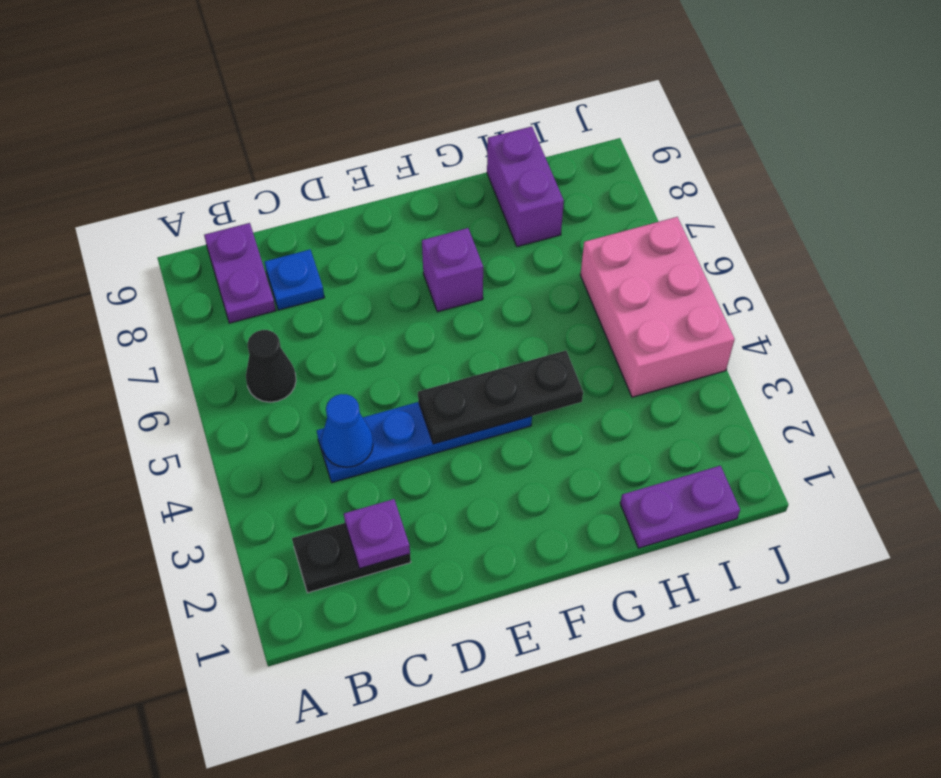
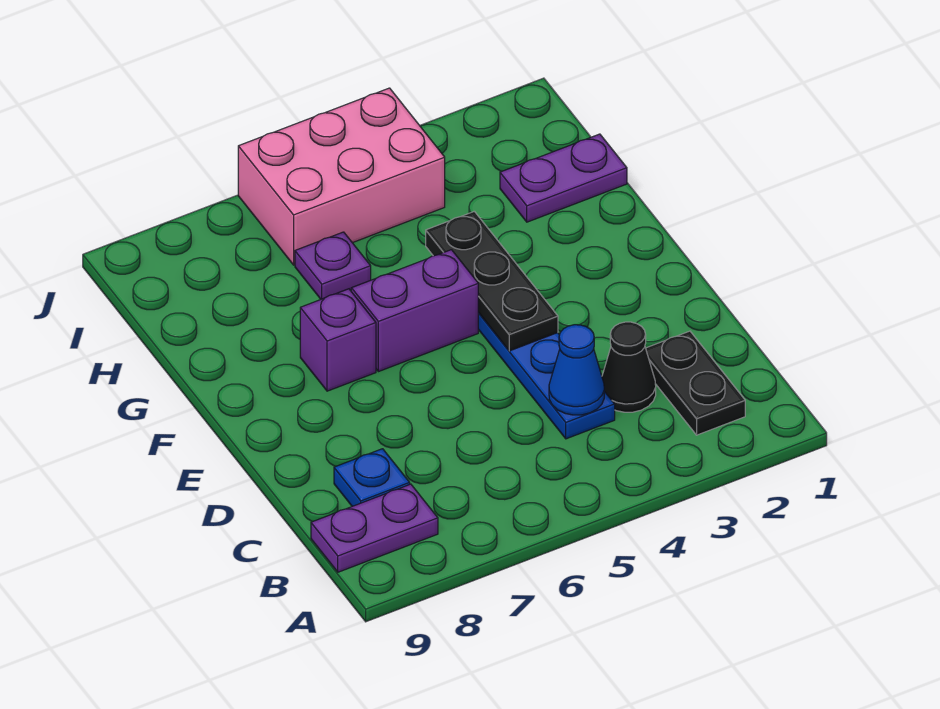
black 1x1 cone [246,330,296,402] -> black 1x1 cone moved to [602,322,656,412]
purple 1x1 plate [344,499,410,568] -> purple 1x1 plate moved to [295,232,371,299]
purple 1x2 plate [620,466,740,548] -> purple 1x2 plate turned to [500,134,627,222]
purple 1x2 brick [487,126,564,247] -> purple 1x2 brick moved to [351,250,478,372]

